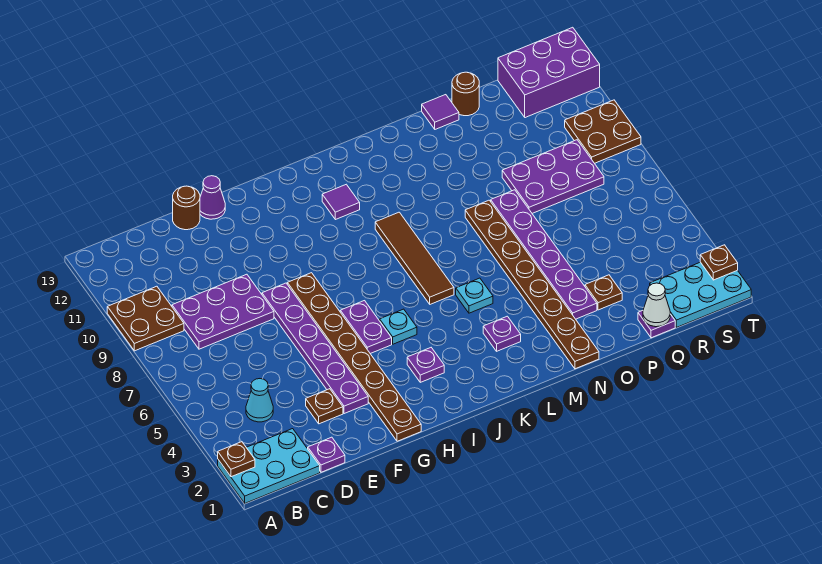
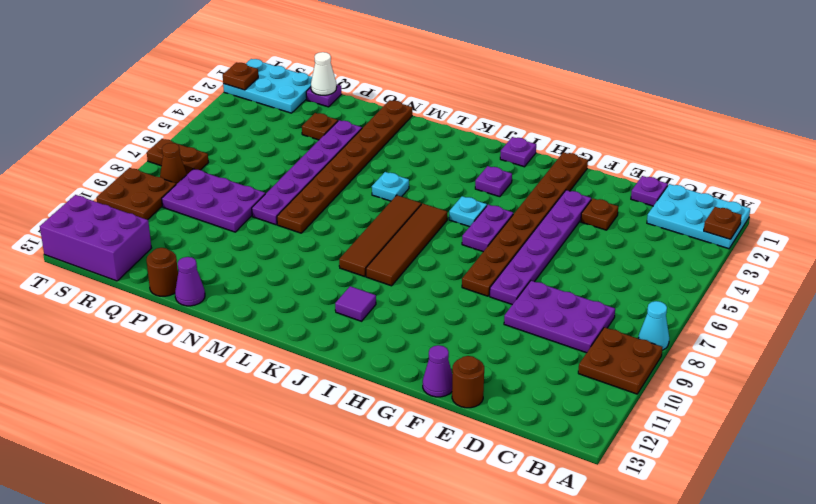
cyan 1x1 cone [246,379,273,422] -> cyan 1x1 cone moved to [638,301,669,350]
none -> brown 1x4 tile [366,203,447,286]
purple 1x1 plate [483,316,521,351] -> purple 1x1 plate moved to [500,137,536,167]
purple 1x1 tile [422,95,459,129] -> purple 1x1 cone [175,257,205,306]
none -> brown 1x2 plate [147,139,209,174]
none -> brown 1x1 cone [160,143,187,184]

